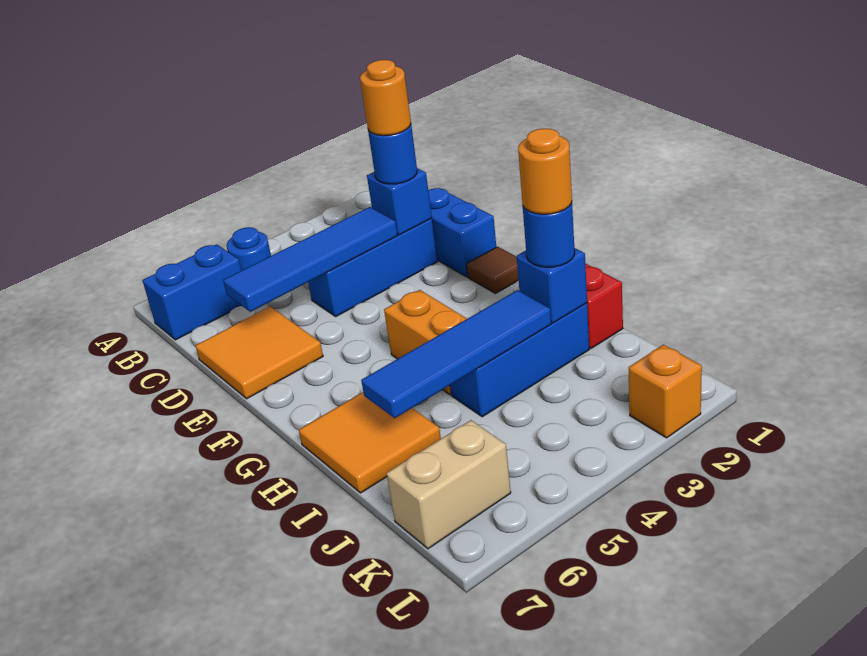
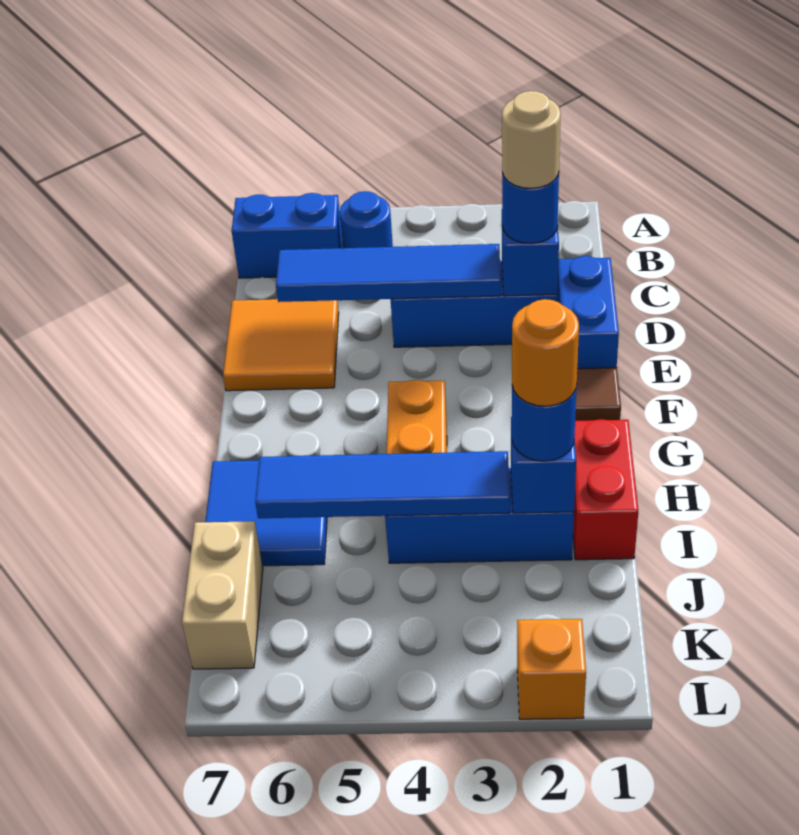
orange 1x1 round brick [360,60,411,136] -> tan 1x1 round brick [502,91,561,188]
orange 2x2 tile [299,393,441,493] -> blue 2x2 tile [205,461,327,566]
tan 1x2 brick [386,420,511,549] -> tan 1x2 brick turned to [182,521,263,669]

